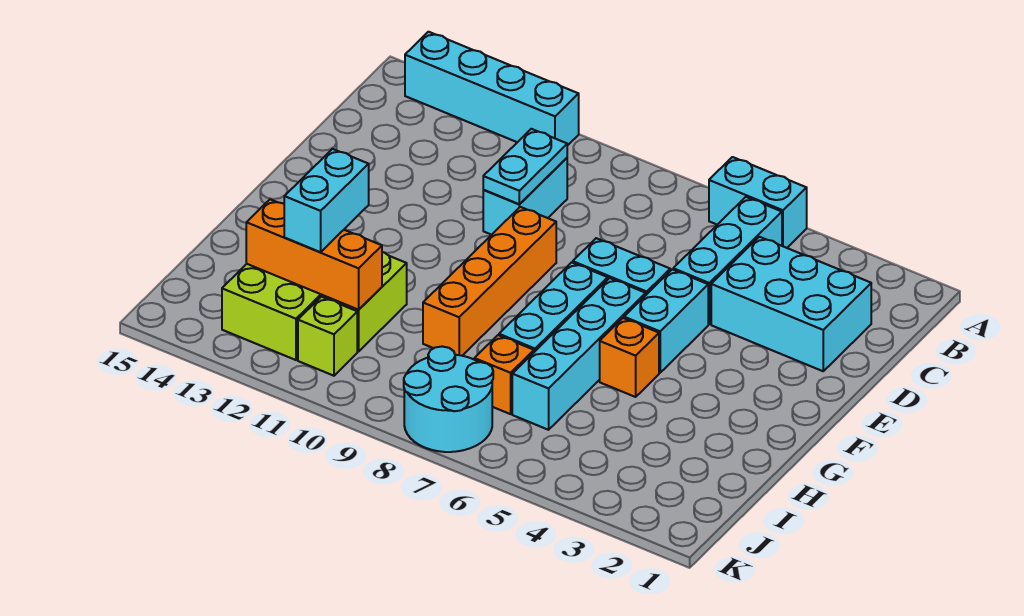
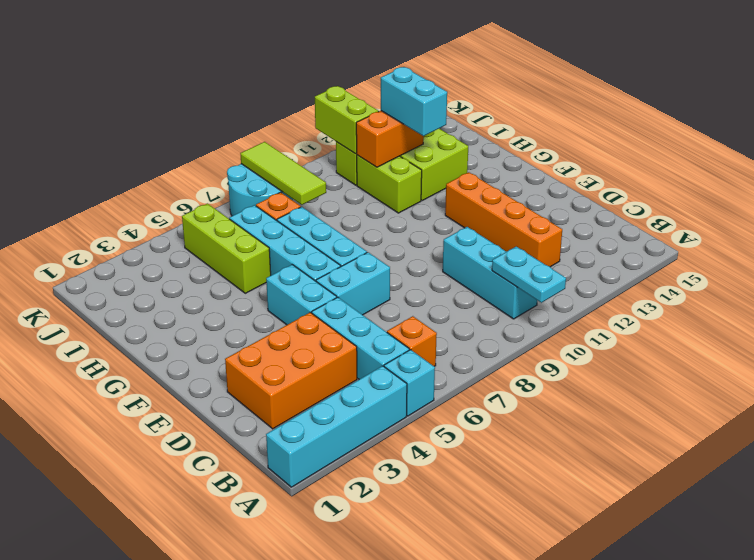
cyan 1x2 brick [709,157,807,248] -> cyan 1x1 brick [384,350,435,416]
cyan 1x4 brick [405,32,579,146] -> cyan 1x4 brick moved to [266,366,407,487]
cyan 2x3 brick [711,237,871,371] -> orange 2x3 brick [225,312,357,429]
cyan 1x2 brick [483,158,567,235] -> cyan 1x3 brick [443,227,537,319]
cyan 1x2 plate [483,129,567,204] -> cyan 1x2 plate moved to [492,246,566,303]
orange 1x4 brick [423,207,556,356] -> orange 1x4 brick moved to [445,172,562,267]
orange 1x1 brick [600,318,659,397] -> orange 1x1 brick moved to [387,316,437,366]
none -> lime 1x3 brick [182,204,271,293]
none -> lime 1x3 tile [240,142,326,205]
orange 1x3 brick [246,199,382,310] -> orange 1x2 brick [356,111,424,167]
none -> lime 1x2 brick [315,86,379,154]

